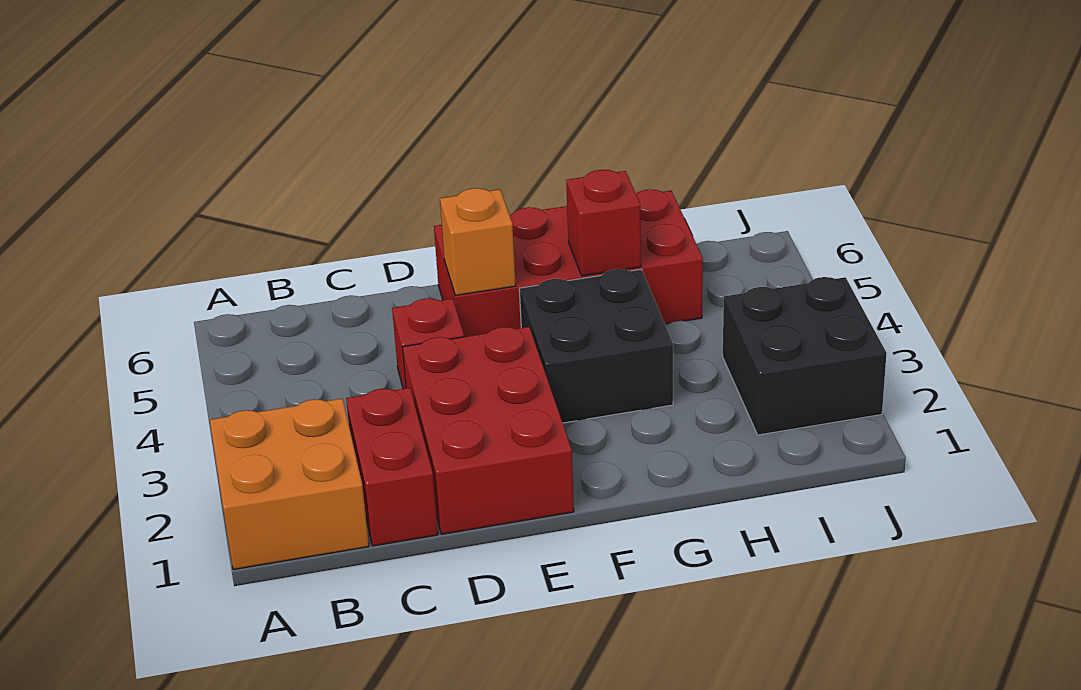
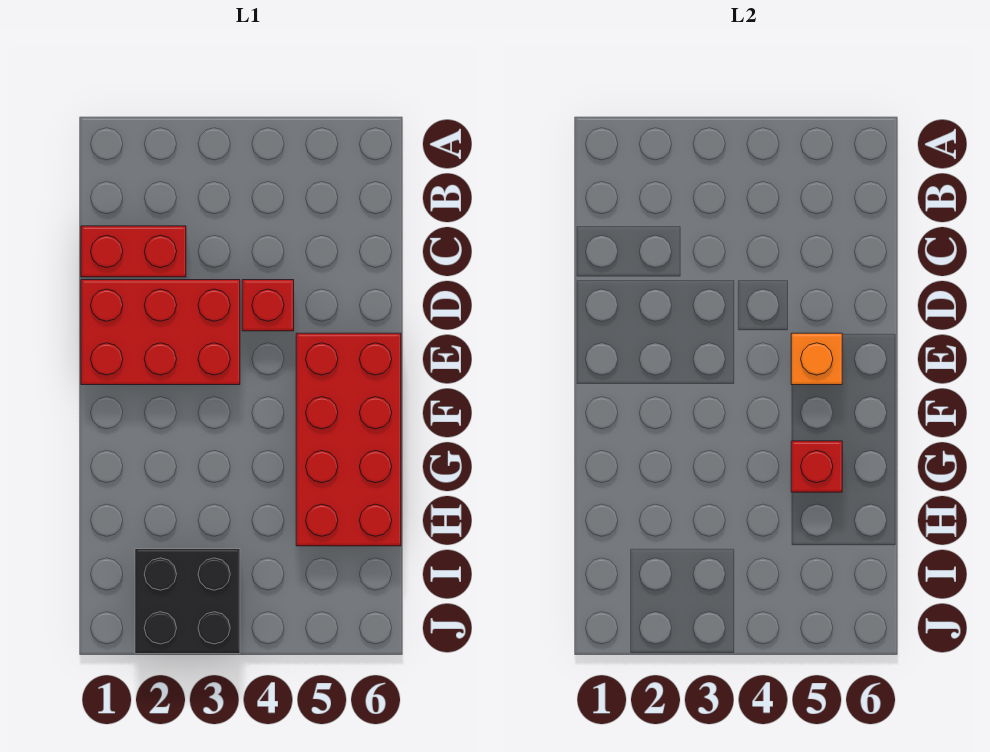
orange 2x2 brick [210,399,369,570] -> none
black 2x2 brick [519,269,673,423] -> none

